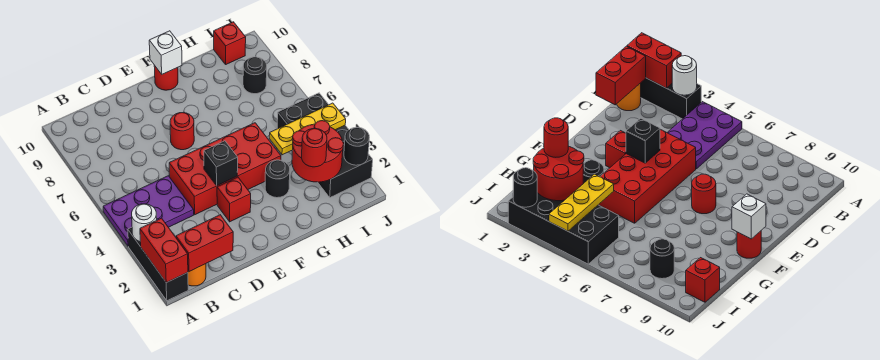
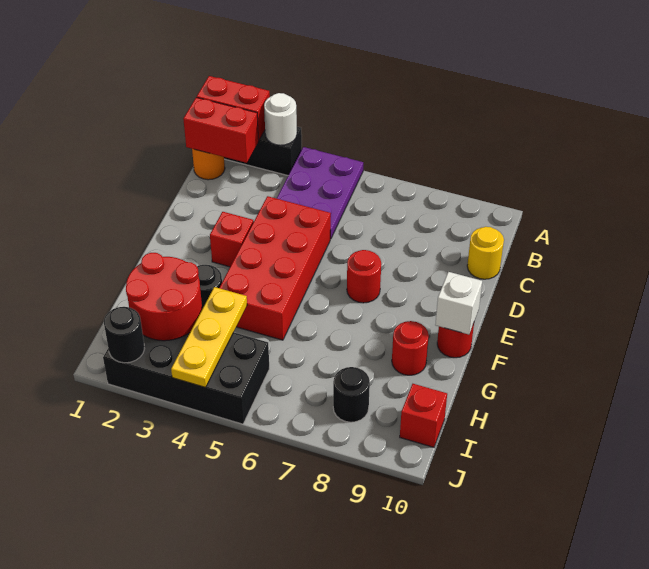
red 1x2 brick [176,215,233,271] -> red 1x2 brick turned to [183,97,259,163]
none -> yellow 1x1 round brick [467,227,504,279]
black 1x1 brick [204,141,238,186] -> none
red 1x1 round brick [302,129,327,167] -> red 1x1 round brick moved to [392,321,429,375]

